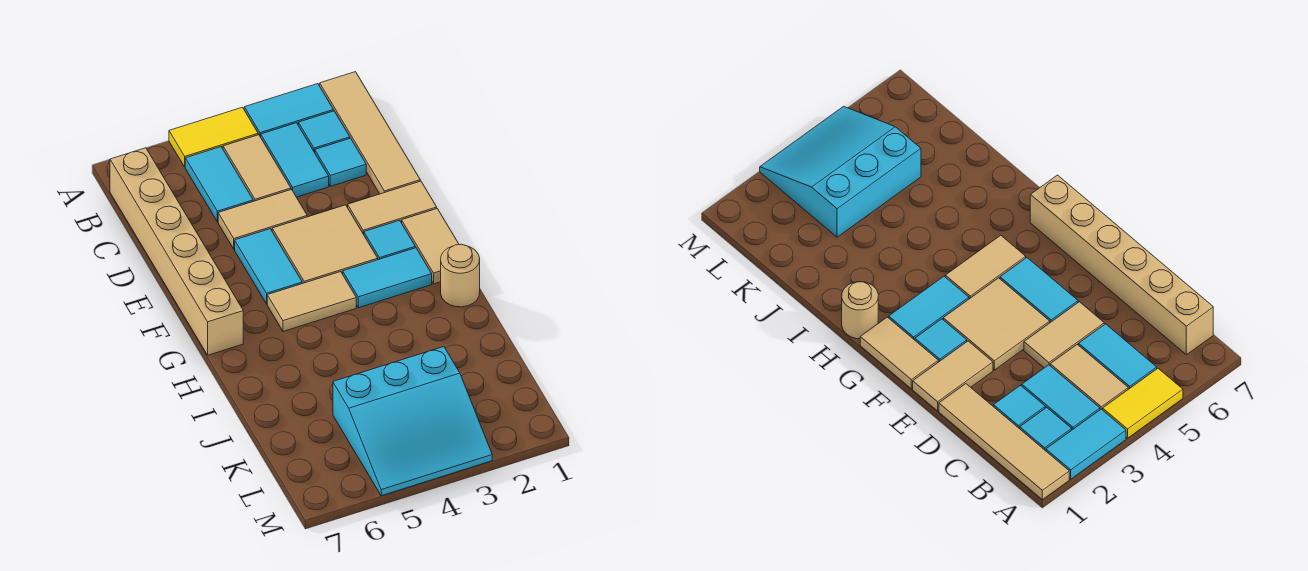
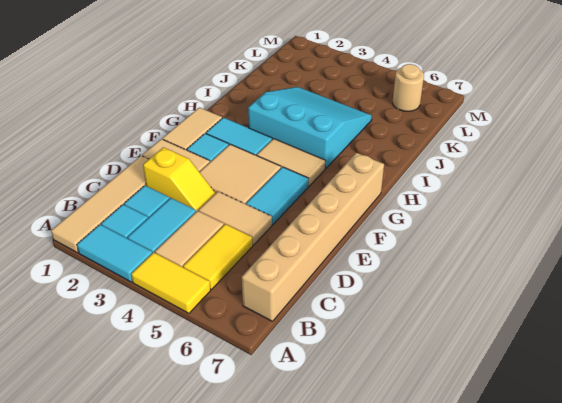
cyan 1x2 tile [185,147,253,222] -> yellow 1x2 tile [183,224,253,289]
none -> yellow 1x2 slope [143,147,216,212]
tan 1x1 round brick [441,244,480,307] -> tan 1x1 round brick moved to [393,64,424,111]
cyan 3x3 slope [333,347,492,496] -> cyan 3x3 slope moved to [248,87,372,169]

